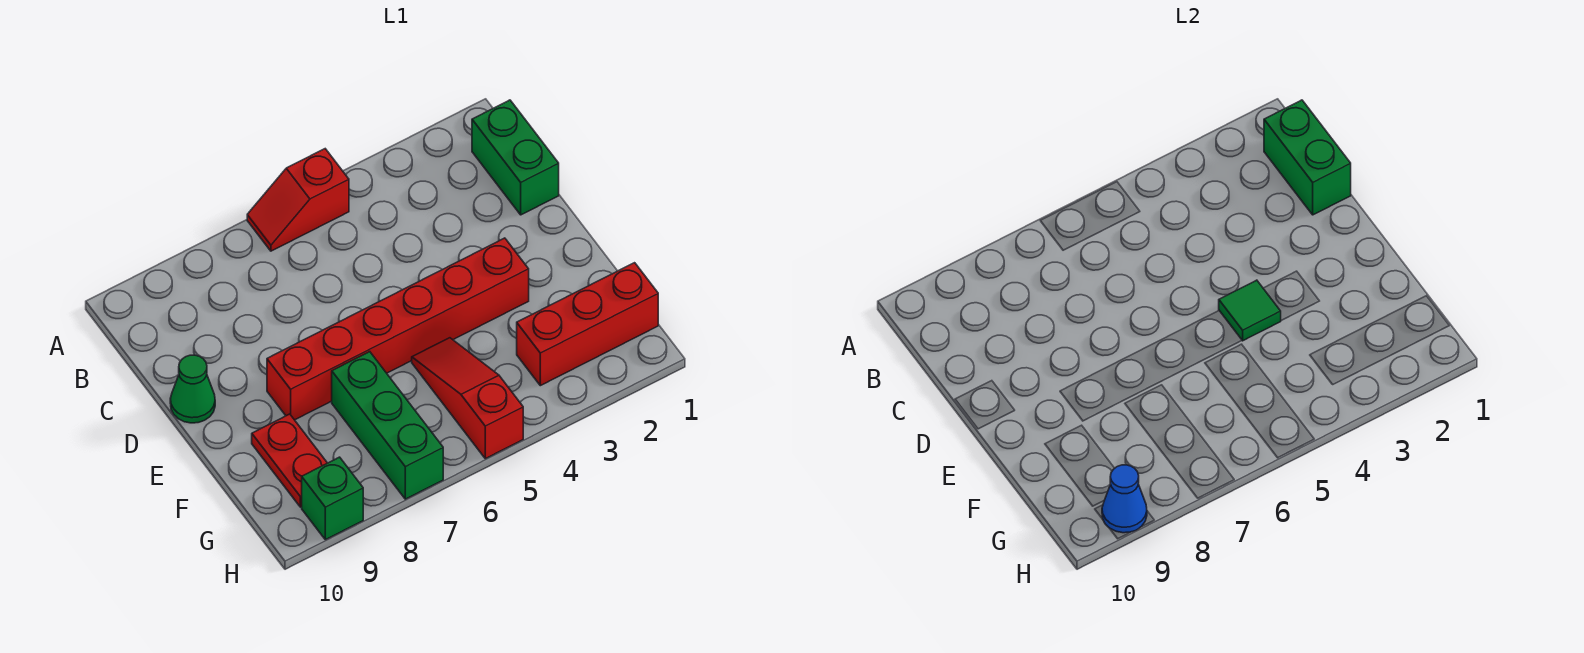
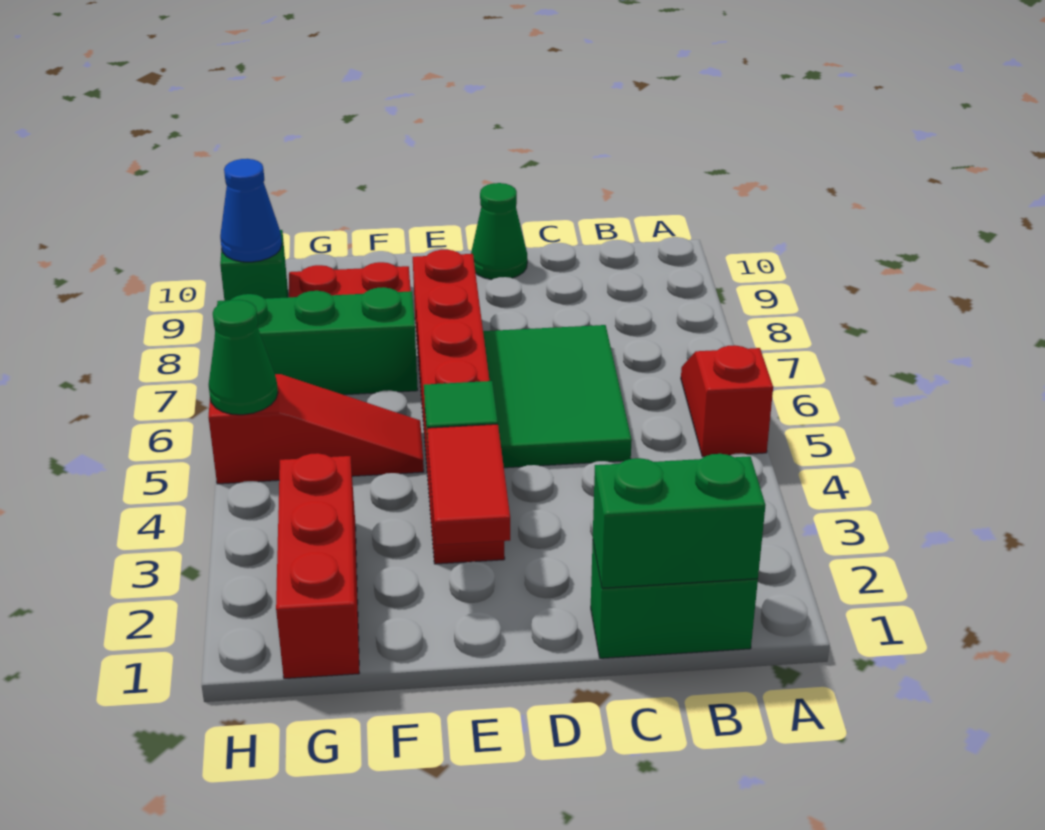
none -> green 2x3 tile [483,325,632,468]
none -> red 1x2 tile [427,424,510,545]
none -> green 1x1 cone [209,300,278,415]

